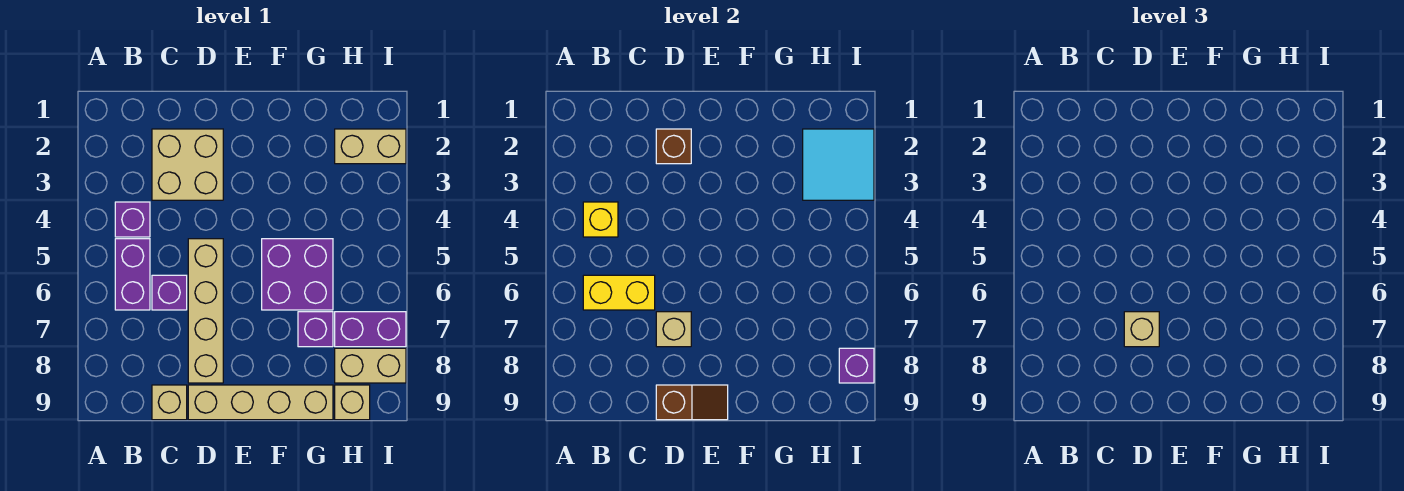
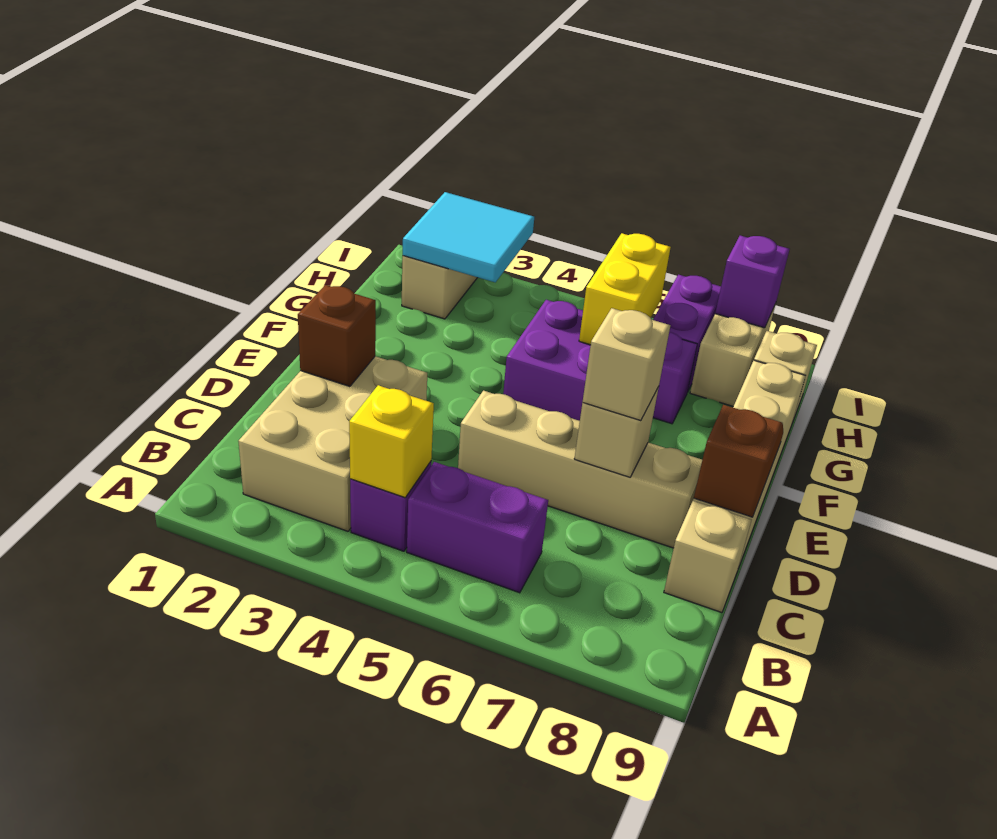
yellow 1x2 brick [583,275,655,310] -> yellow 1x2 brick moved to [579,233,671,345]
tan 2x2 brick [152,129,223,200] -> tan 2x3 brick [238,356,427,531]
purple 1x1 brick [152,275,187,310] -> none

